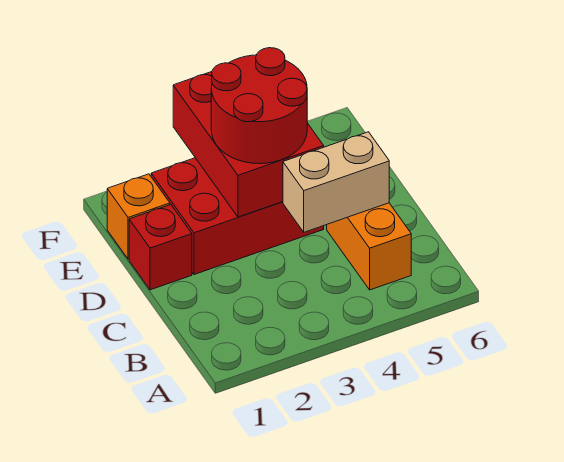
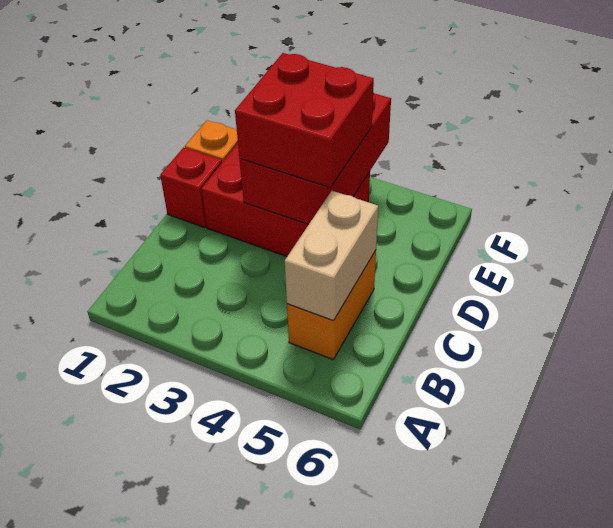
tan 1x2 brick [283,132,389,232] -> tan 1x2 brick turned to [285,191,378,321]
red 2x2 round brick [211,48,307,164] -> red 2x2 brick [235,53,374,187]

